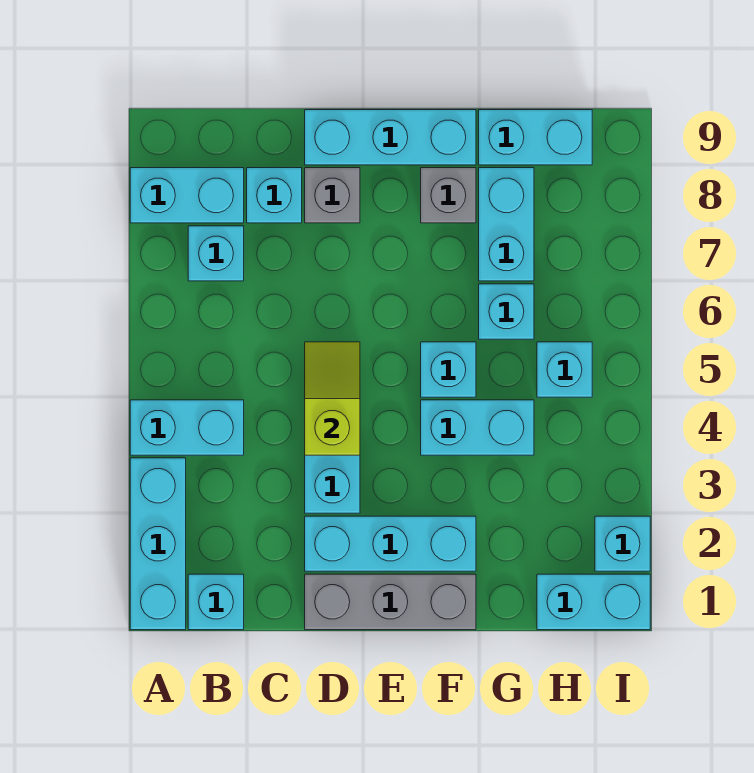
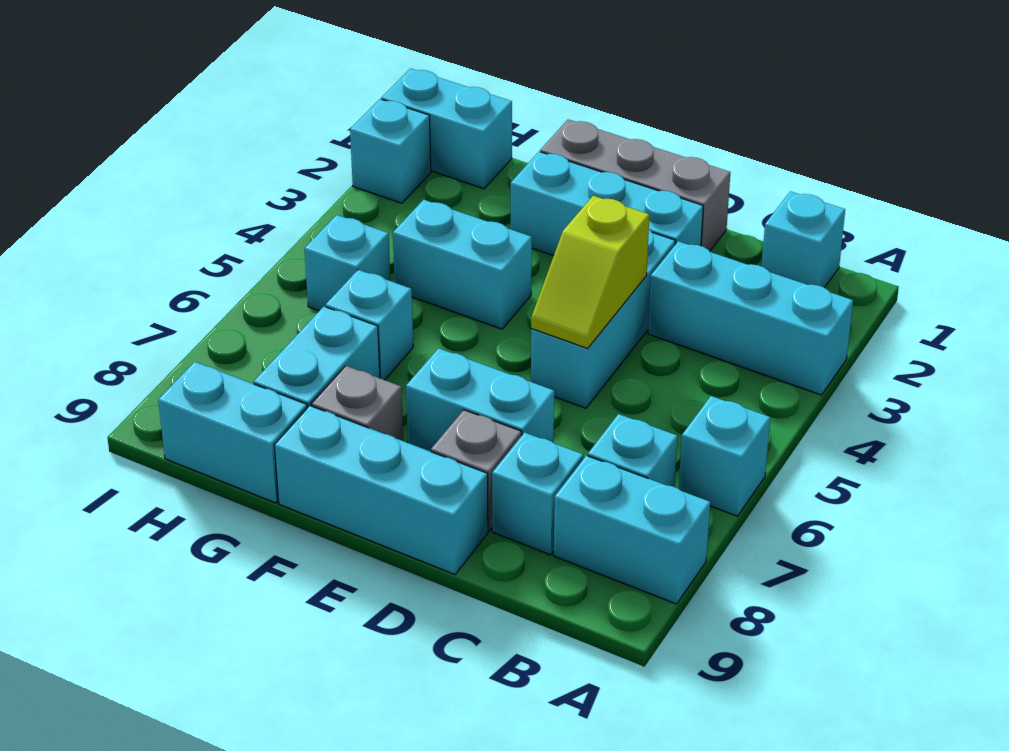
cyan 1x3 brick [130,458,186,630] -> cyan 1x3 brick turned to [648,241,853,395]
cyan 1x2 brick [130,400,244,455] -> cyan 1x2 brick moved to [406,348,554,452]
cyan 1x1 brick [421,342,476,397] -> cyan 1x1 brick moved to [679,396,770,516]

